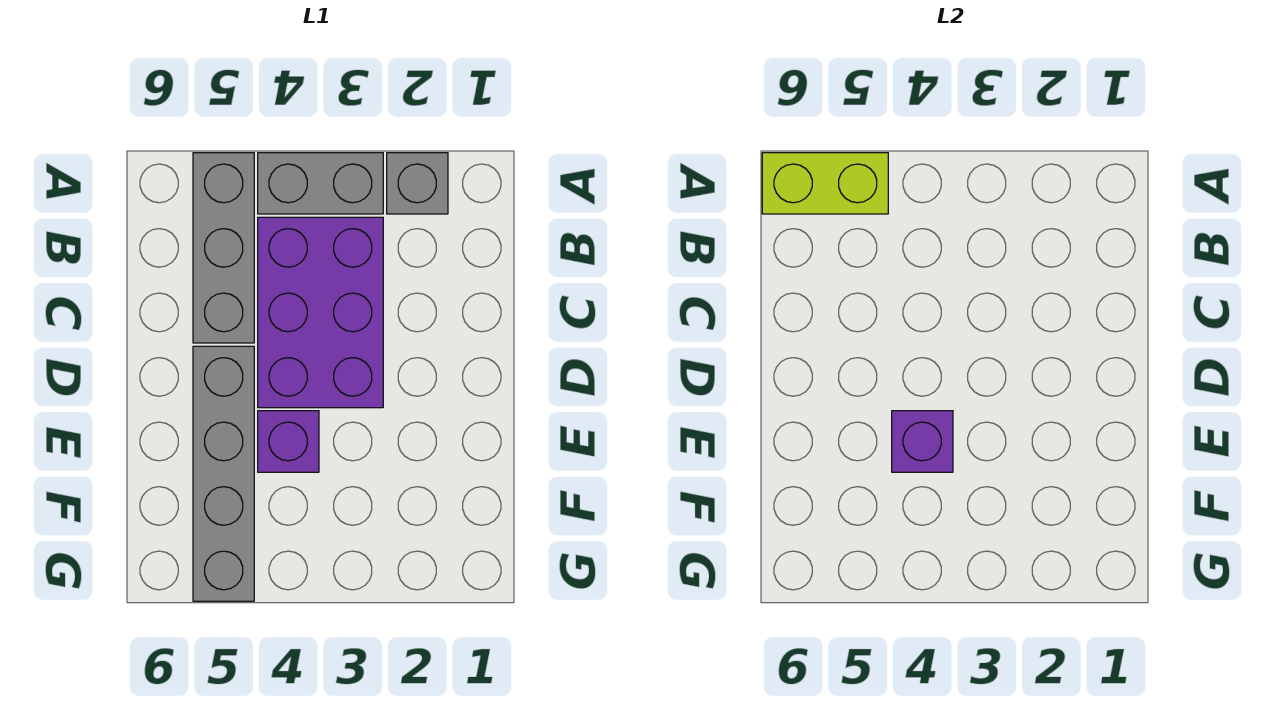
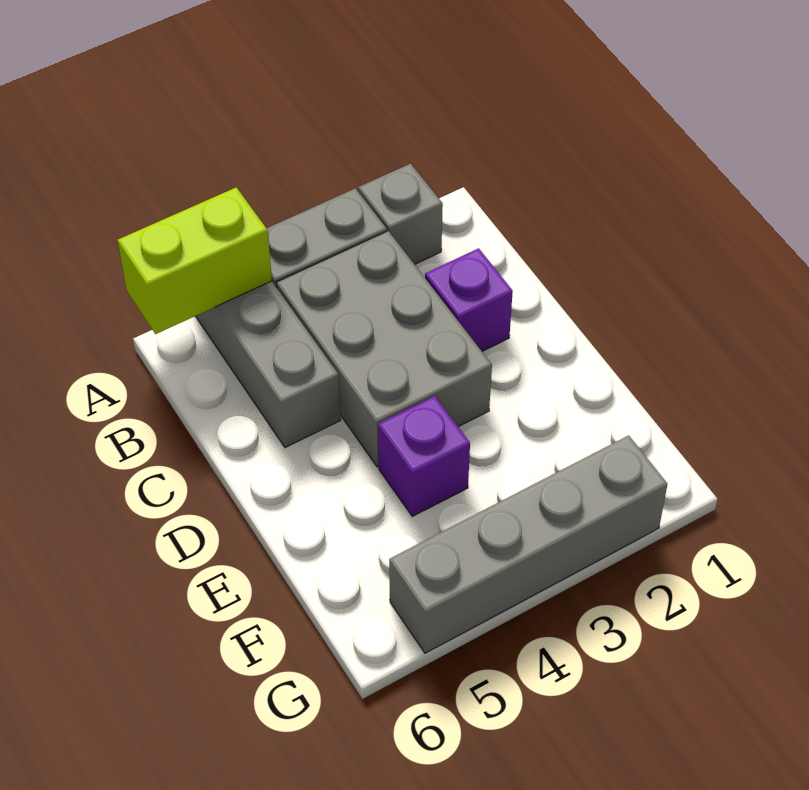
purple 2x3 brick [258,217,383,408] -> grey 2x3 brick [276,231,492,467]
grey 1x4 brick [193,346,254,601] -> grey 1x4 brick turned to [389,435,668,653]
purple 1x1 brick [892,411,953,472] -> purple 1x1 brick moved to [425,248,513,351]

